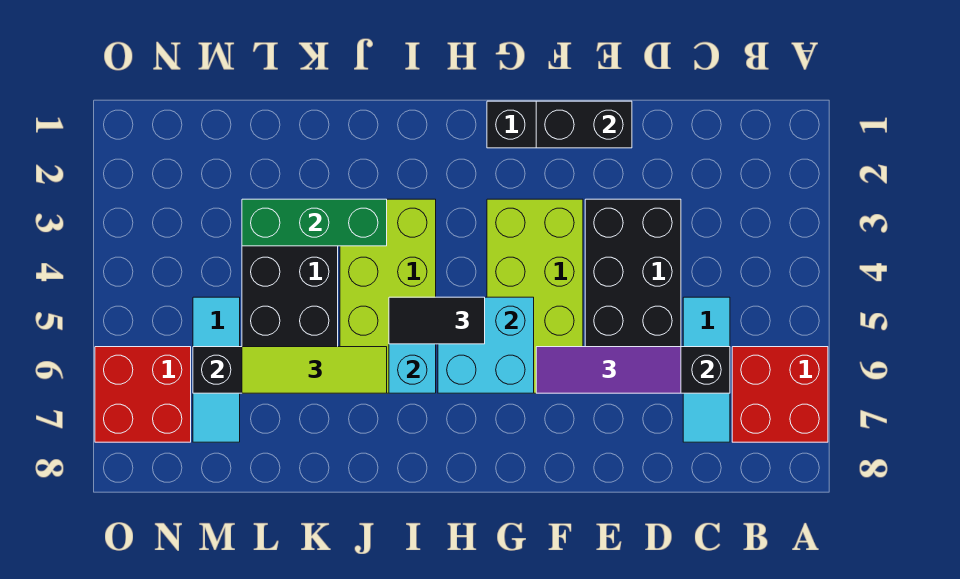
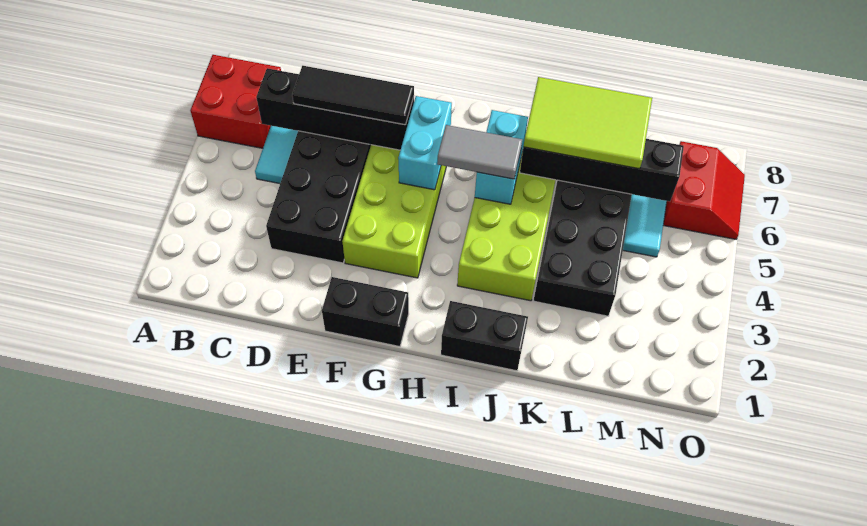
purple 1x3 tile [536,347,681,393] -> black 1x3 tile [292,66,414,125]
black 1x2 brick [536,101,632,148] -> black 1x2 brick moved to [441,301,528,371]
cyan 2x2 brick [438,297,534,393] -> cyan 1x2 brick [398,96,452,190]
black 1x2 tile [389,297,485,344] -> grey 1x2 tile [437,125,522,179]
green 1x3 brick [242,199,387,246] -> none
lime 1x3 tile [242,347,387,393] -> lime 2x3 tile [523,77,652,169]
red 2x2 brick [95,347,191,442] -> red 2x2 slope [663,141,745,239]

